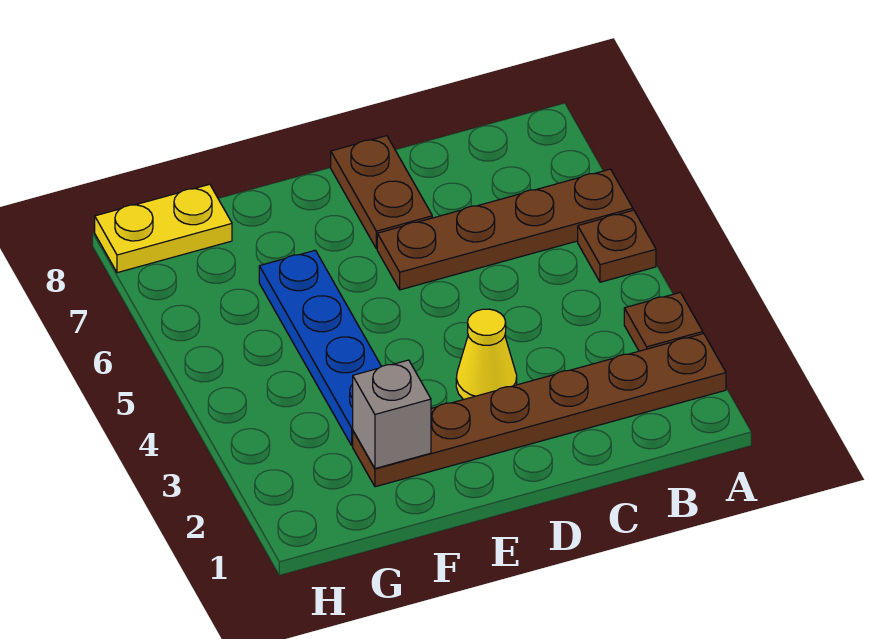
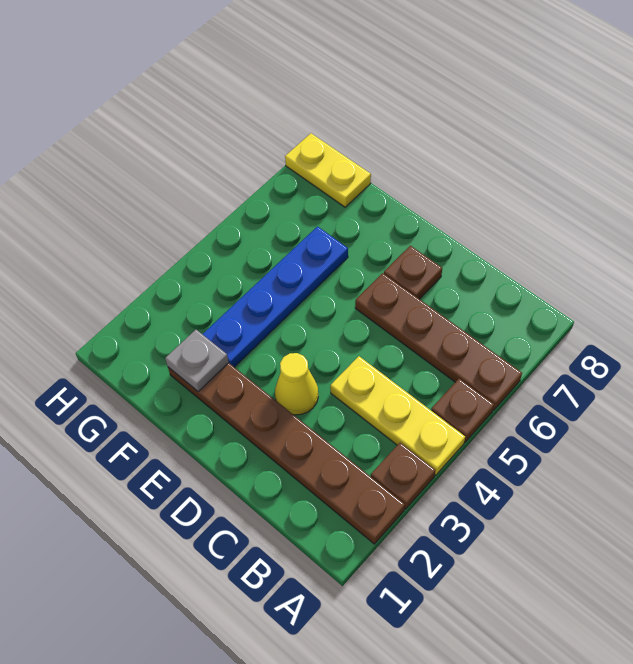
none -> yellow 1x3 plate [330,356,465,475]
brown 1x2 plate [331,136,432,249] -> brown 1x1 plate [384,246,442,299]
grey 1x1 brick [353,360,431,468] -> grey 1x1 plate [165,330,229,392]

